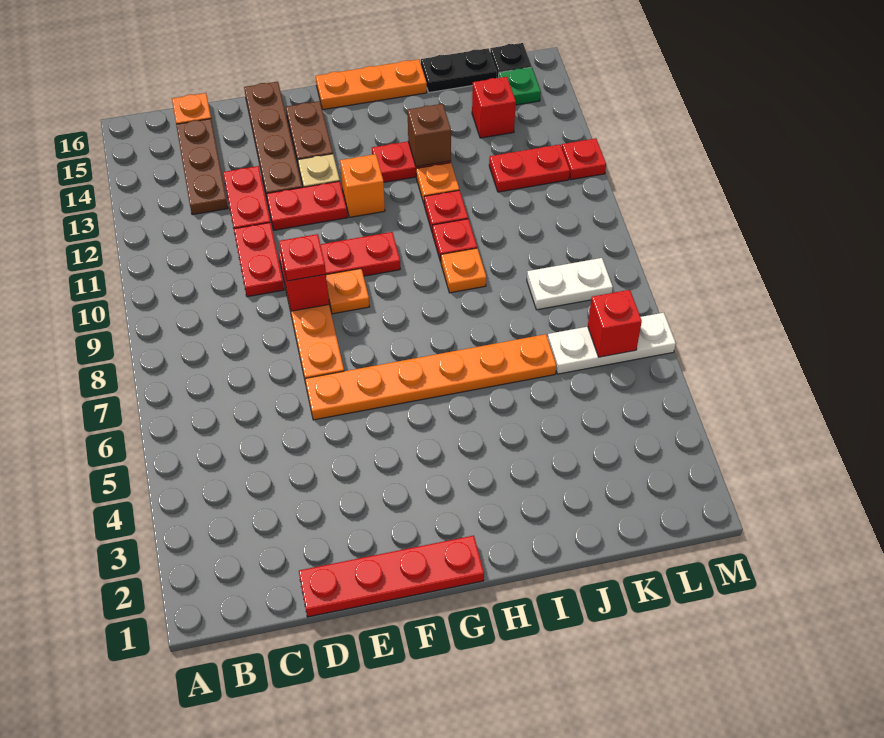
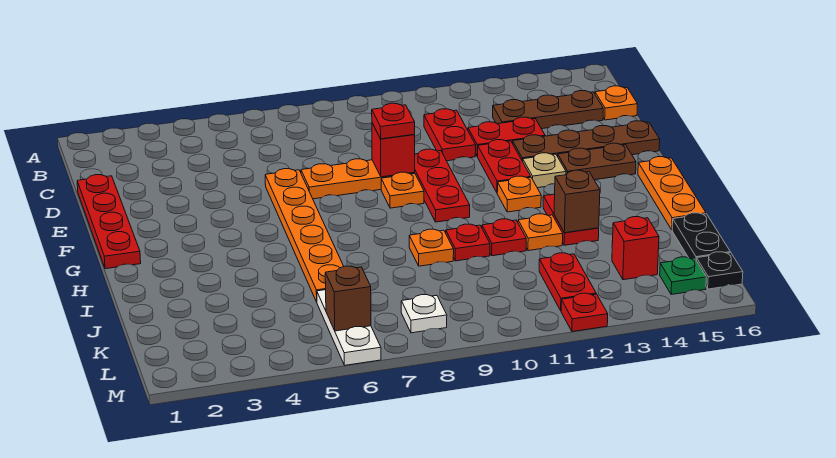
red 1x2 plate [234,222,284,297] -> red 1x2 plate turned to [424,109,476,161]
orange 1x1 brick [340,154,385,217] -> orange 1x1 plate [497,176,541,212]
white 1x2 plate [527,258,613,310] -> white 1x1 plate [401,295,447,333]
red 1x1 brick [588,290,642,357] -> brown 1x1 brick [325,266,371,331]

